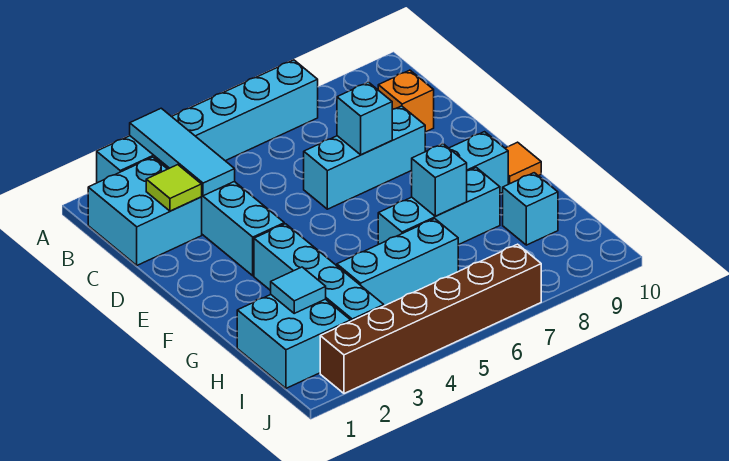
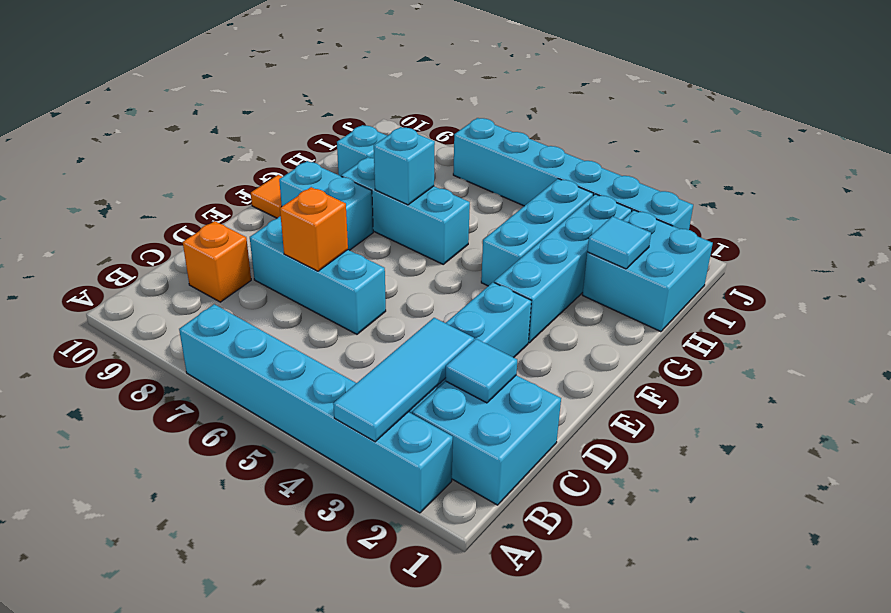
lime 1x1 tile [146,165,202,211] -> cyan 1x1 tile [445,339,517,403]
cyan 1x1 brick [337,82,392,155] -> orange 1x1 brick [280,187,348,271]
cyan 1x3 brick [337,219,458,306] -> cyan 1x3 brick turned to [481,179,593,286]
brown 1x6 brick [320,244,541,394] -> cyan 1x6 brick [453,118,693,230]

